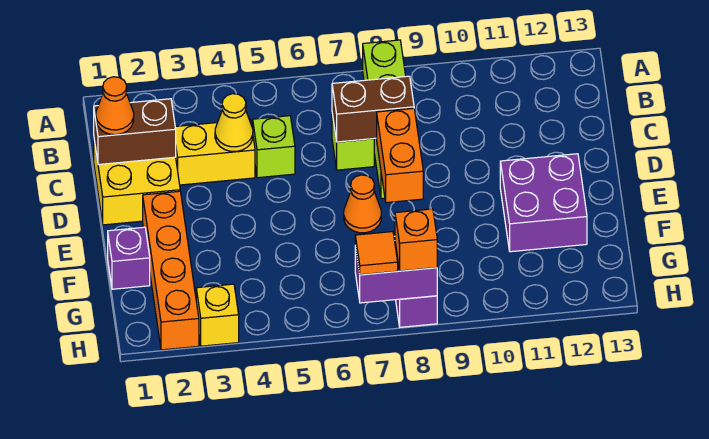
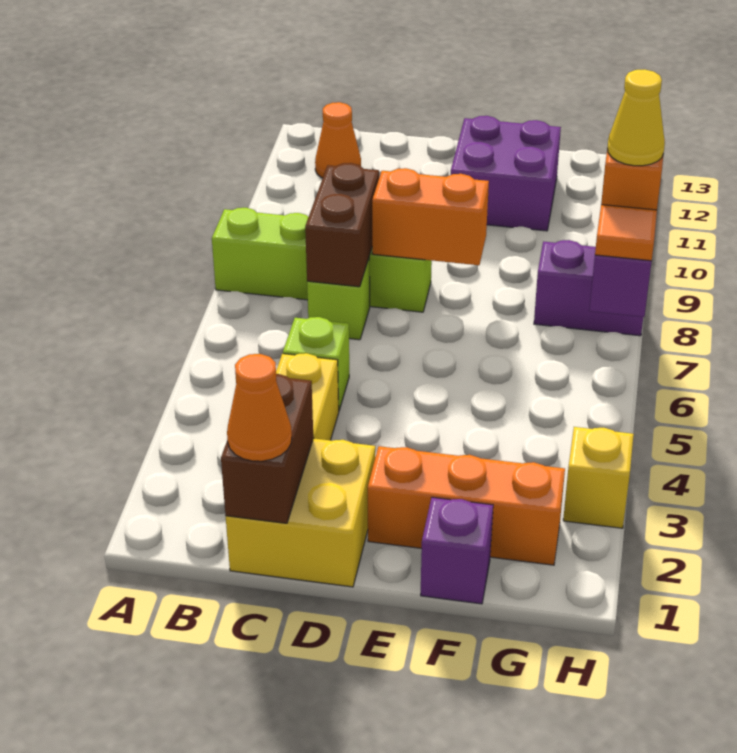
yellow 1x1 cone [215,94,253,152] -> yellow 1x1 cone moved to [607,69,665,166]
orange 1x4 brick [143,191,199,350] -> orange 1x3 brick [368,446,565,565]
orange 1x1 cone [344,175,381,233] -> orange 1x1 cone moved to [315,102,361,178]

